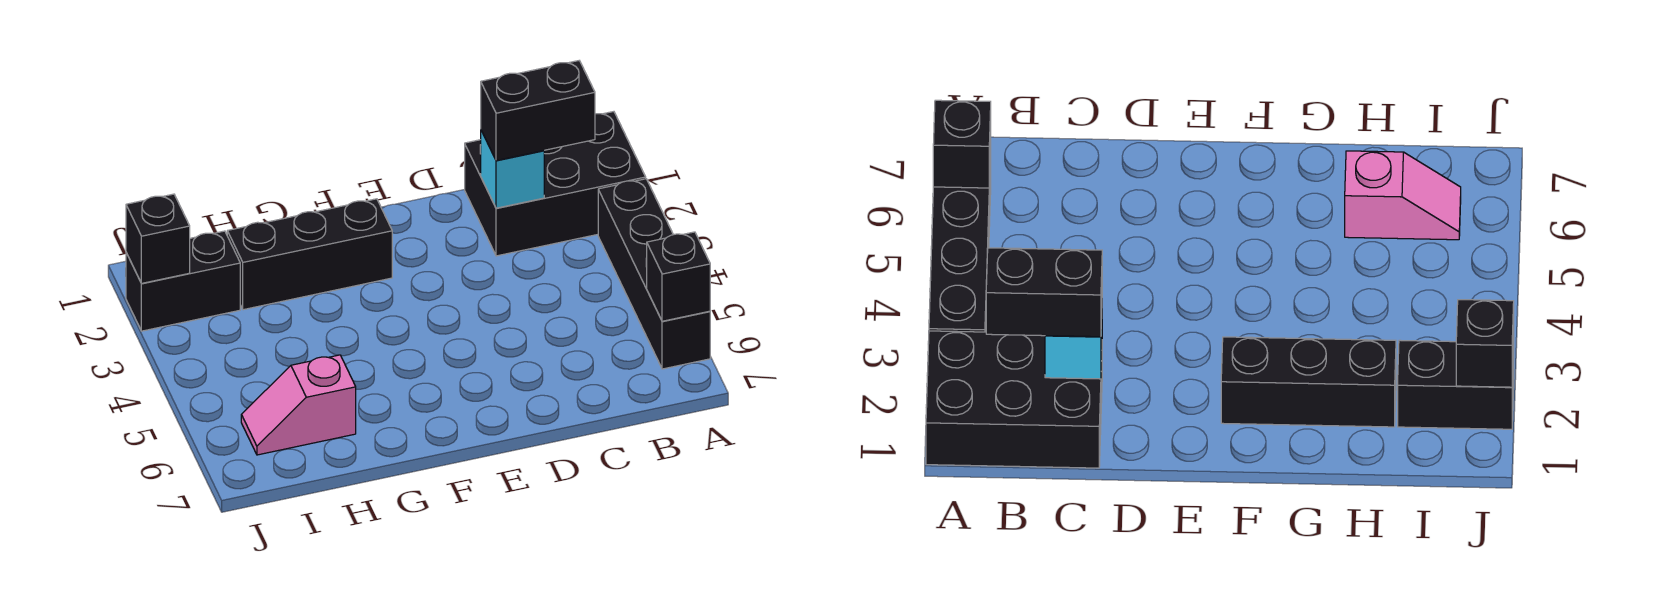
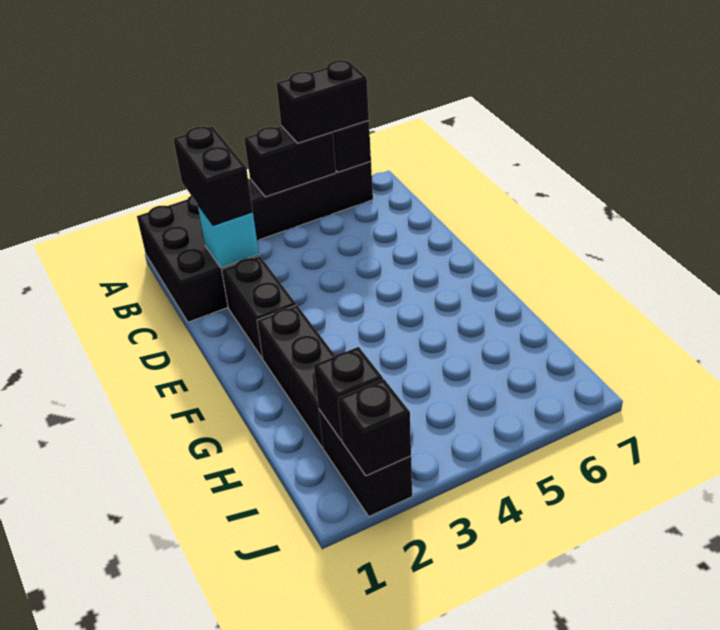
none -> black 1x2 brick [244,126,336,197]
none -> black 1x2 brick [276,60,369,143]
none -> black 1x2 brick [222,256,296,359]
pink 1x2 slope [241,355,356,455] -> none
none -> black 1x1 brick [314,347,383,440]

